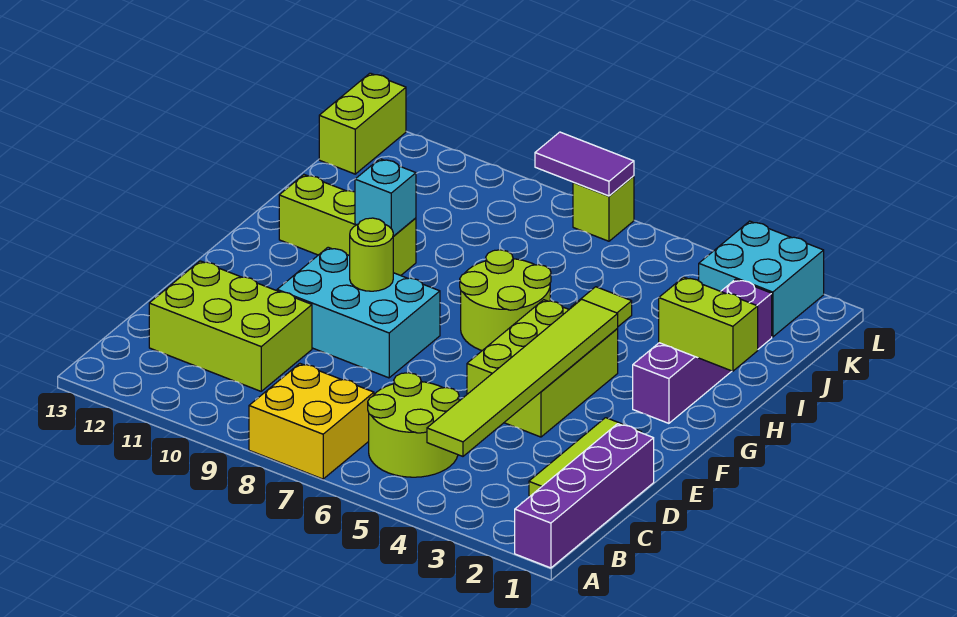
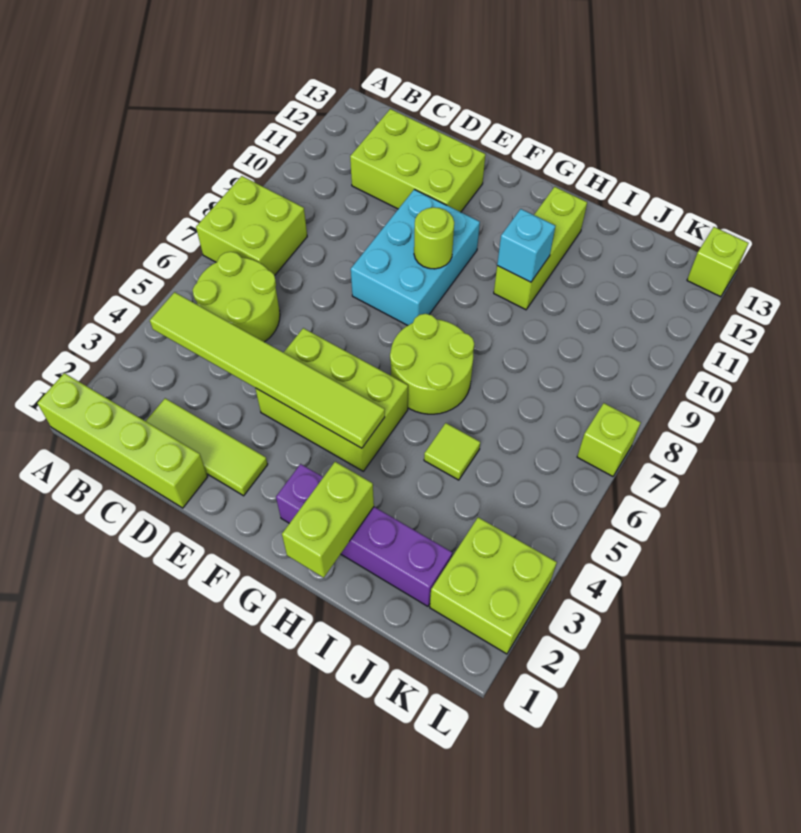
purple 1x4 brick [515,424,654,568] -> lime 1x4 brick [38,373,208,508]
yellow 2x2 brick [249,364,374,479] -> lime 2x2 brick [196,176,307,276]
lime 2x3 brick [149,261,312,391] -> lime 2x3 brick turned to [350,109,485,212]
cyan 2x2 brick [699,221,824,337] -> lime 2x2 brick [430,517,557,654]
lime 1x2 brick [319,73,406,174] -> lime 1x1 brick [687,227,748,297]
purple 1x2 tile [535,132,634,196] -> none

